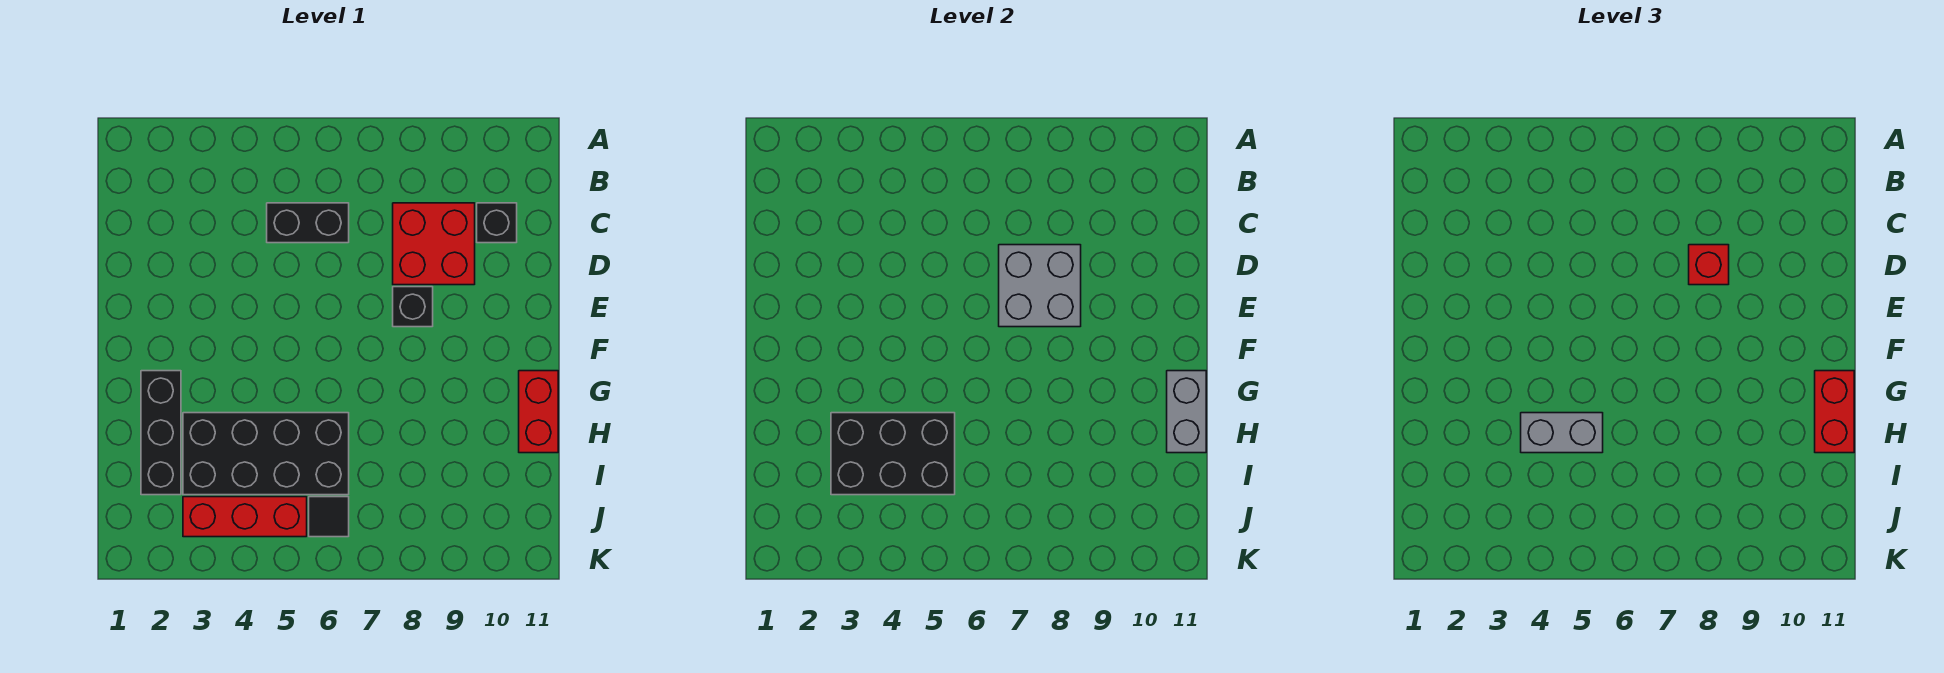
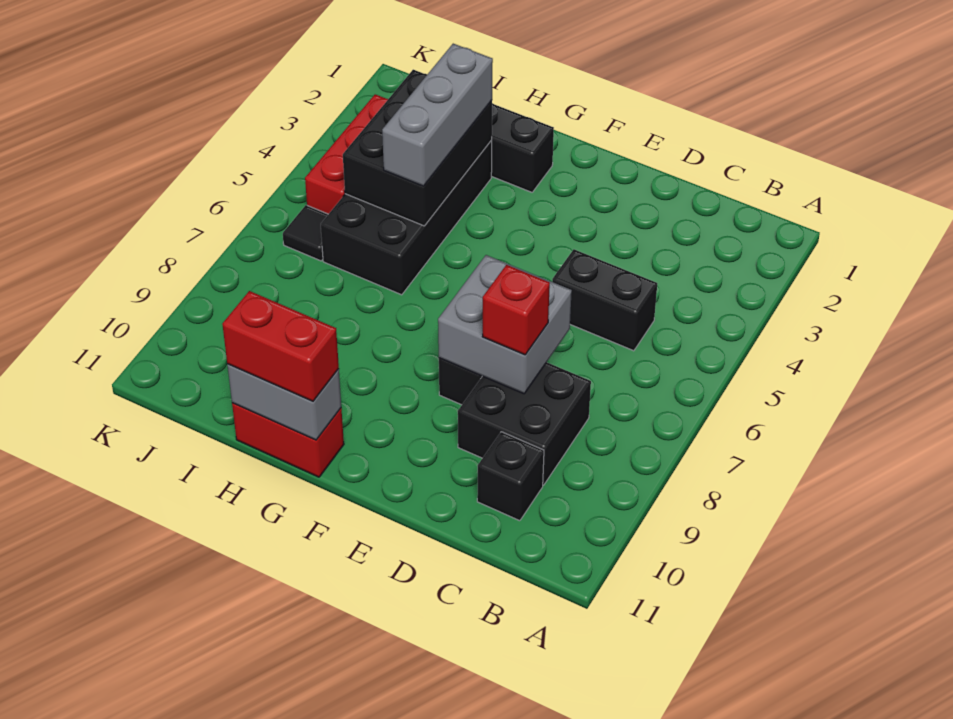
black 1x2 brick [267,203,349,243] -> black 1x2 brick turned to [552,249,657,351]
red 2x2 brick [393,203,475,285] -> black 2x2 brick [458,362,591,485]
grey 1x2 brick [1521,413,1603,453] -> grey 1x3 brick [382,44,493,186]

